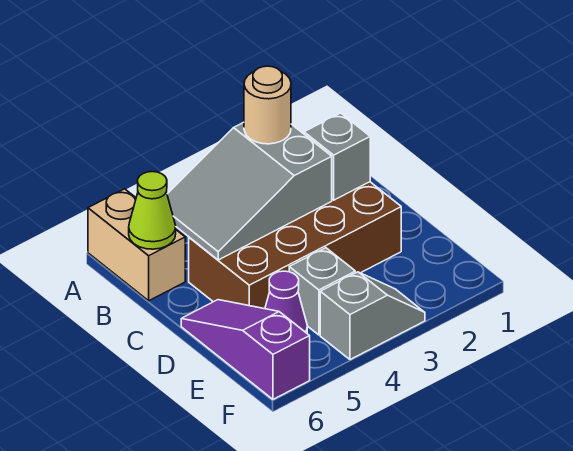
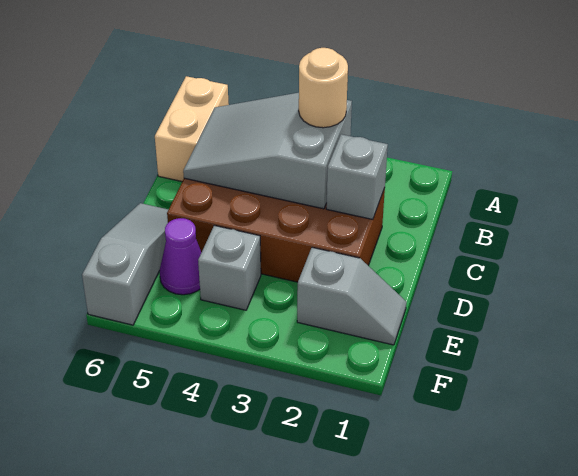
lime 1x1 cone [129,172,176,249] -> none
purple 1x3 slope [181,300,310,399] -> grey 1x3 slope [82,203,169,325]
grey 1x2 slope [320,272,425,360] -> grey 1x2 slope moved to [297,247,406,345]

